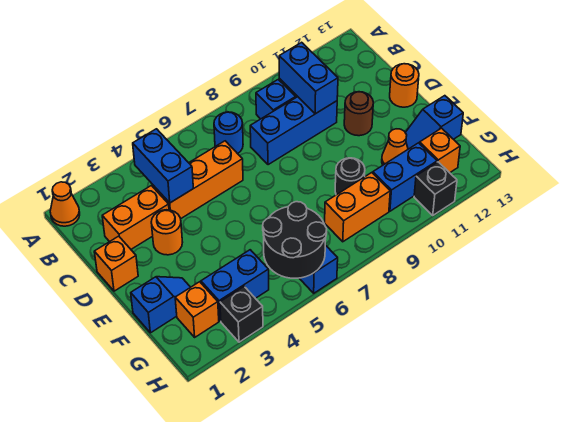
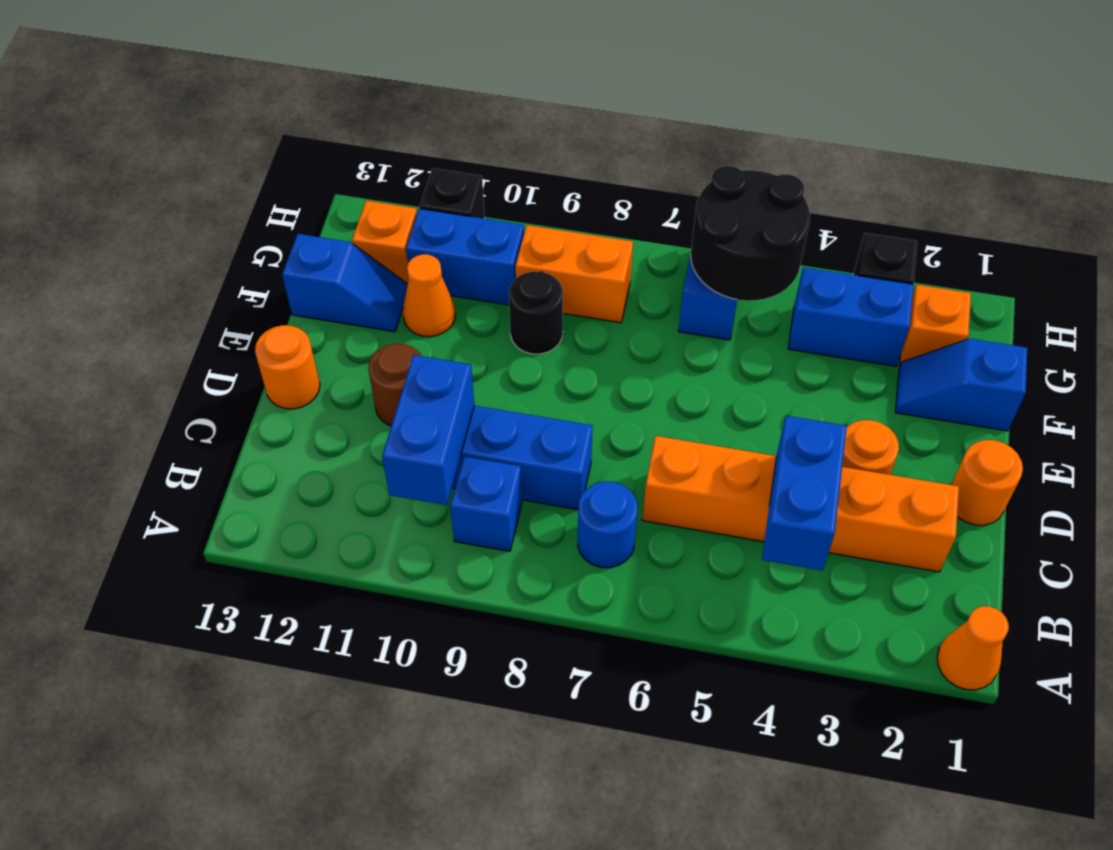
orange 1x1 brick [94,236,138,291] -> orange 1x1 round brick [952,440,1023,525]

